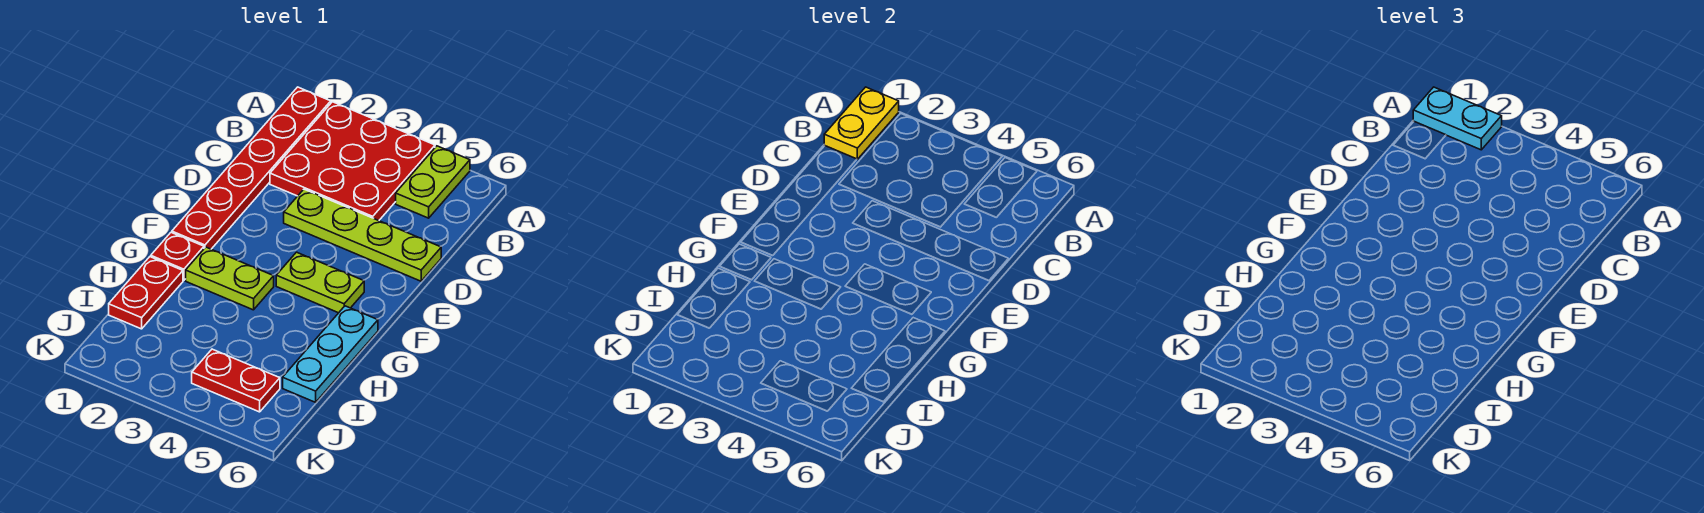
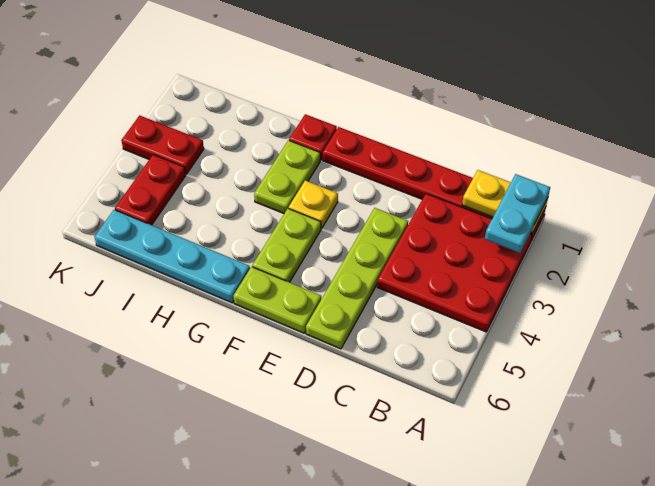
lime 1x2 plate [396,146,470,218] -> lime 1x2 plate moved to [233,267,321,333]
none -> yellow 1x1 plate [289,181,338,229]
cyan 1x3 plate [283,306,378,402] -> cyan 1x4 plate [95,210,250,303]
red 1x2 plate [109,257,183,329] -> red 1x2 plate moved to [121,115,204,174]

